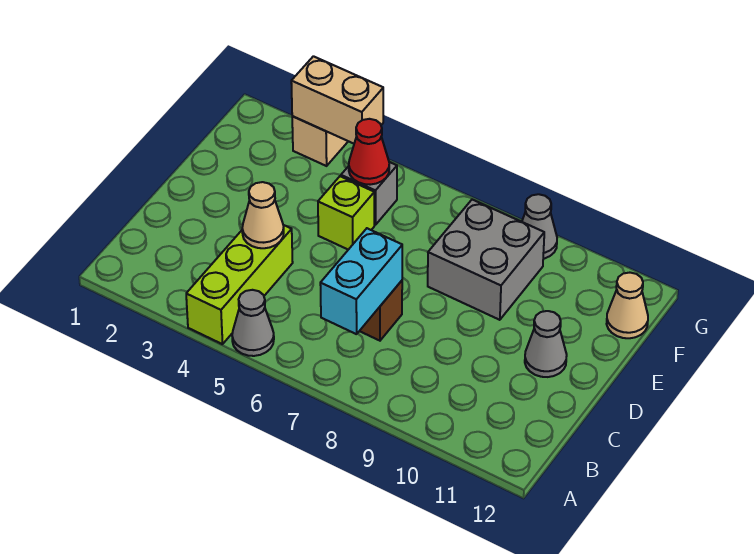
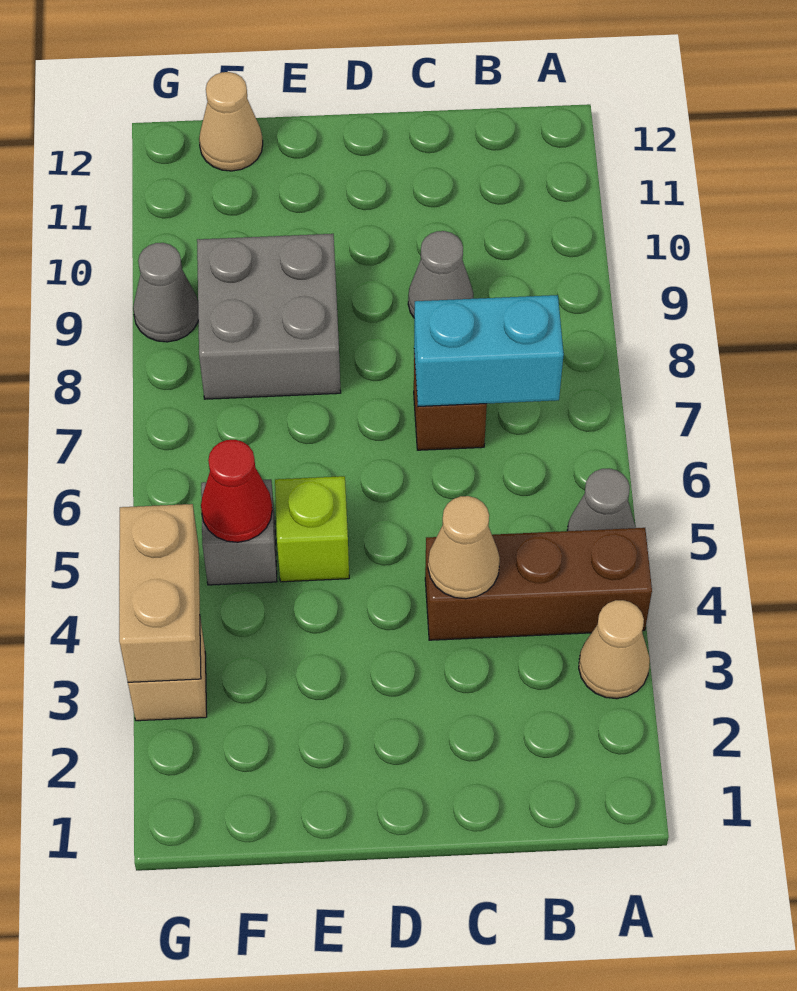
none -> tan 1x1 cone [579,600,650,699]
lime 1x3 brick [186,225,293,344] -> brown 1x3 brick [425,528,652,640]
grey 1x1 cone [525,311,567,377] -> grey 1x1 cone moved to [408,231,473,317]

